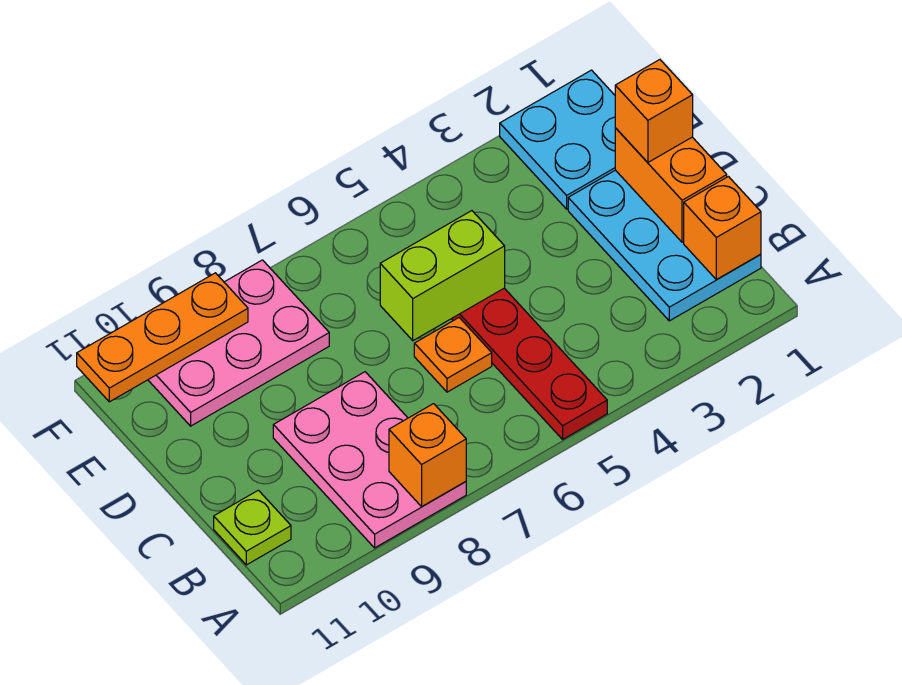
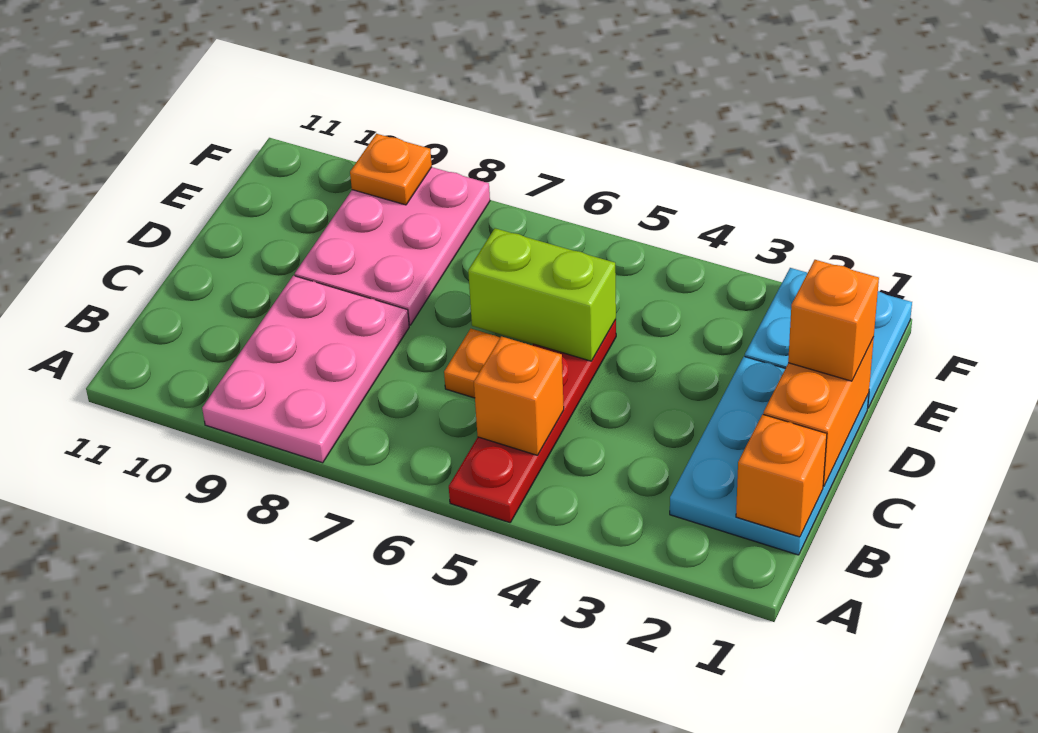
orange 1x1 brick [389,404,466,507] -> orange 1x1 brick moved to [474,336,564,455]
lime 1x1 plate [214,490,291,565] -> none
pink 2x3 plate [148,260,329,426] -> pink 2x3 plate turned to [295,167,490,325]
orange 1x3 plate [77,273,248,402] -> orange 1x1 plate [350,134,432,205]

